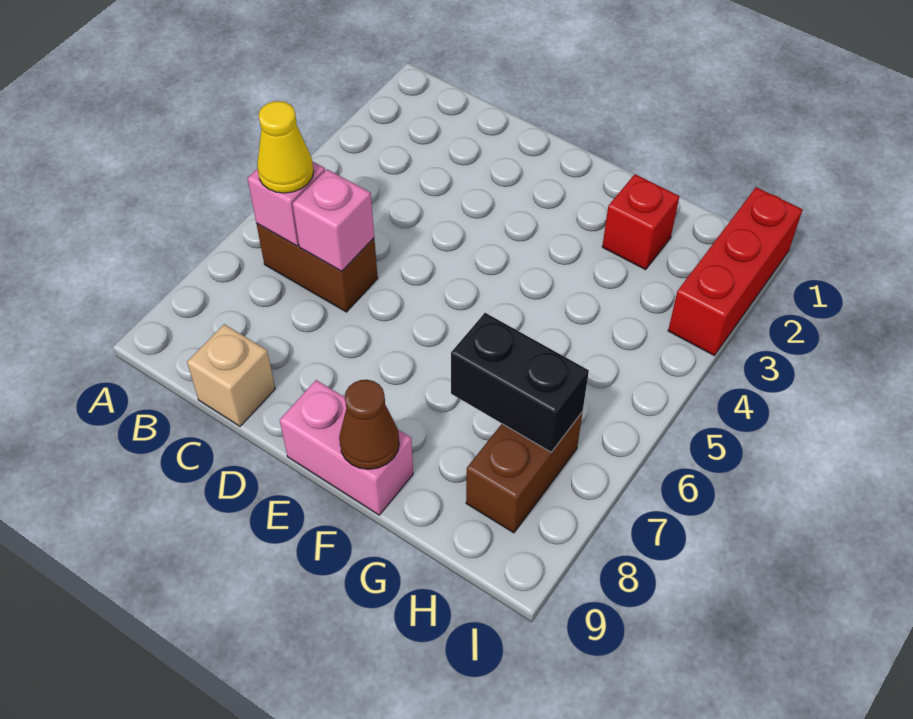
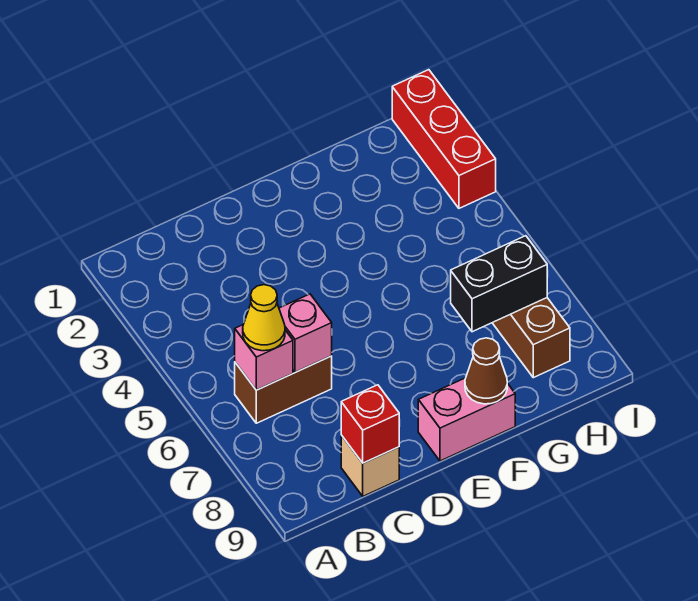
red 1x1 brick [602,174,679,270] -> red 1x1 brick moved to [341,385,399,463]

